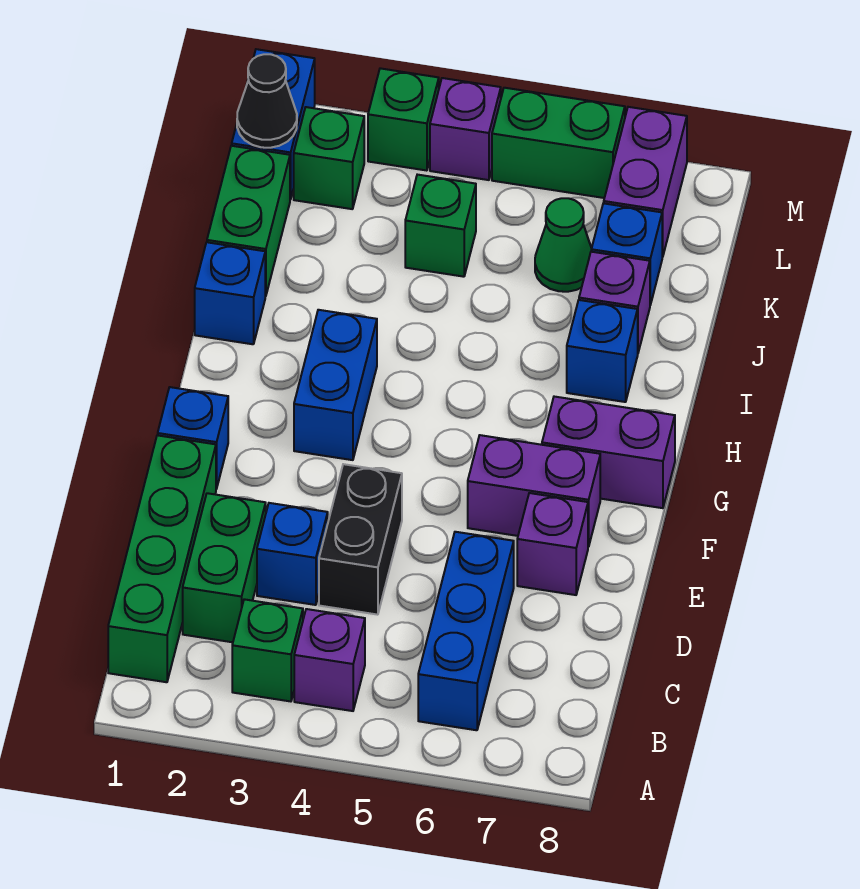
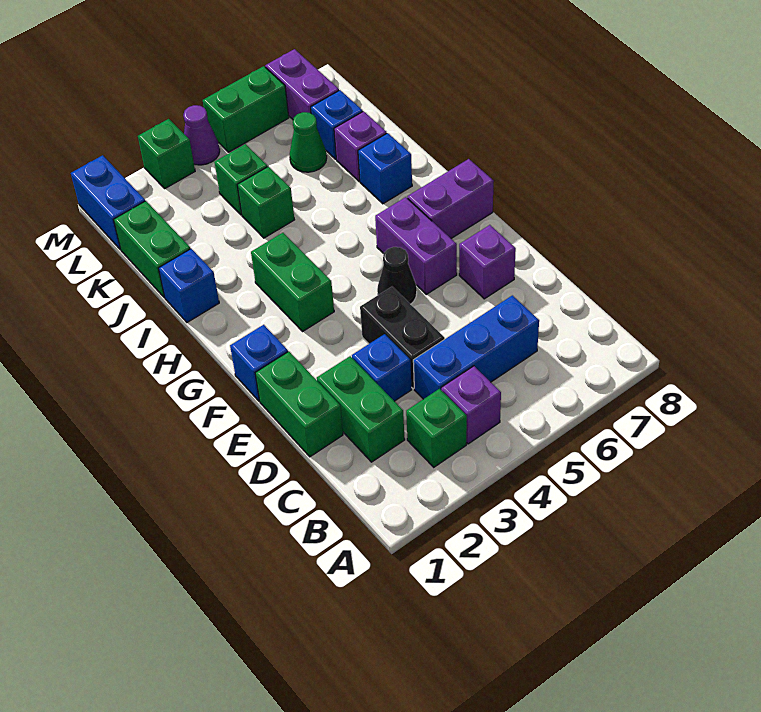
green 1x4 brick [108,435,216,682] -> green 1x2 brick [255,352,343,457]
blue 1x3 brick [418,532,514,730] -> blue 1x3 brick turned to [413,295,539,399]
purple 1x2 brick [468,435,600,547] -> purple 1x2 brick turned to [375,197,457,294]
blue 1x2 brick [294,310,377,460] -> green 1x2 brick [251,233,334,331]
black 1x1 cone [237,54,297,148] -> black 1x1 cone moved to [377,247,417,304]
green 1x1 brick [294,107,364,209] -> green 1x1 brick moved to [237,166,294,238]
purple 1x1 brick [430,78,501,180] -> purple 1x1 cone [183,105,220,165]

